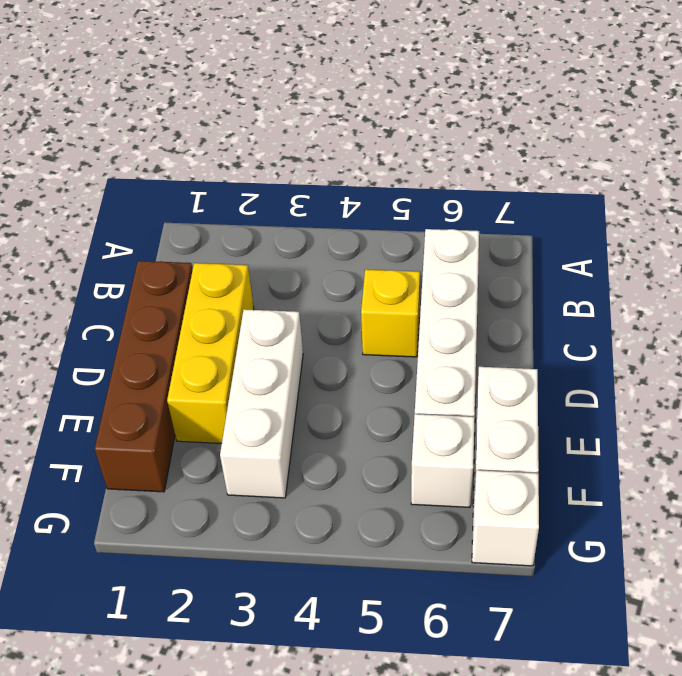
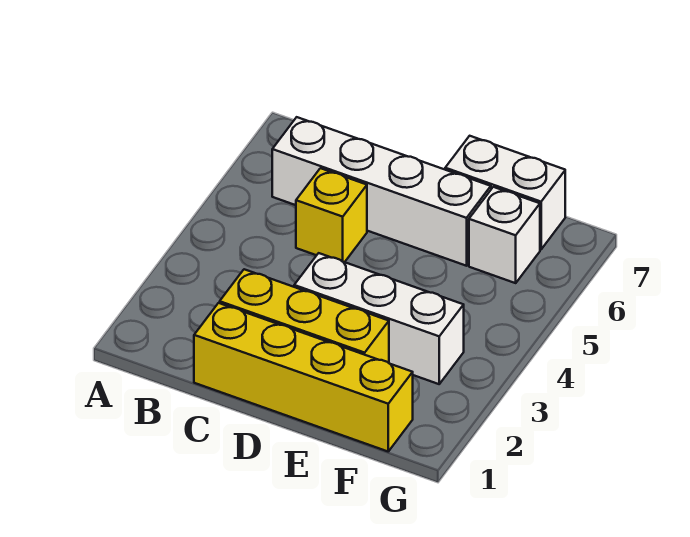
brown 1x4 brick [95,261,193,492] -> yellow 1x4 brick [194,303,413,451]
white 1x1 brick [472,470,539,566] -> none

